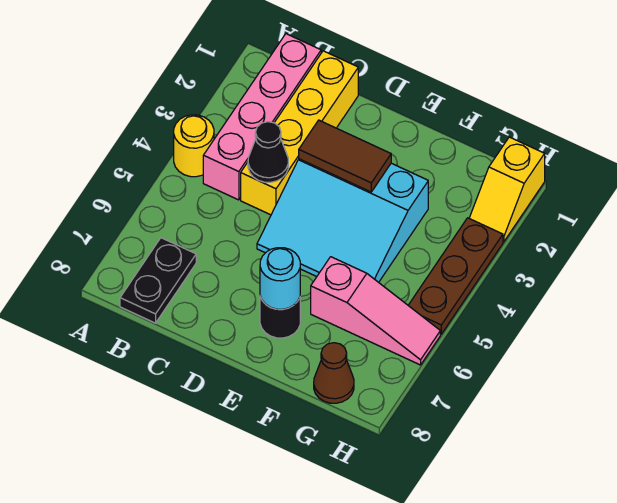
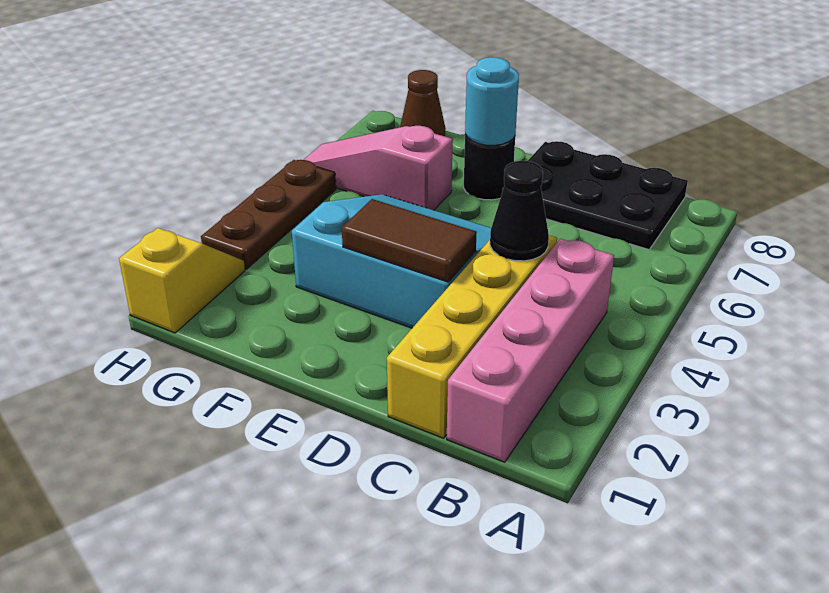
yellow 1x1 round brick [174,115,214,177] -> none
black 1x2 plate [120,238,196,323] -> black 2x3 plate [502,141,688,250]

